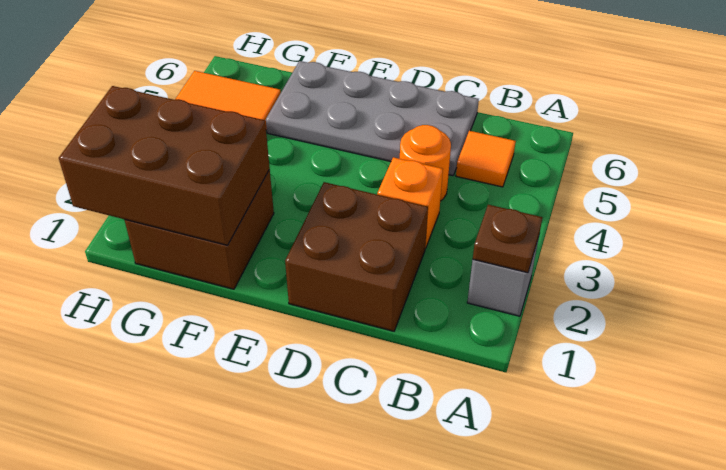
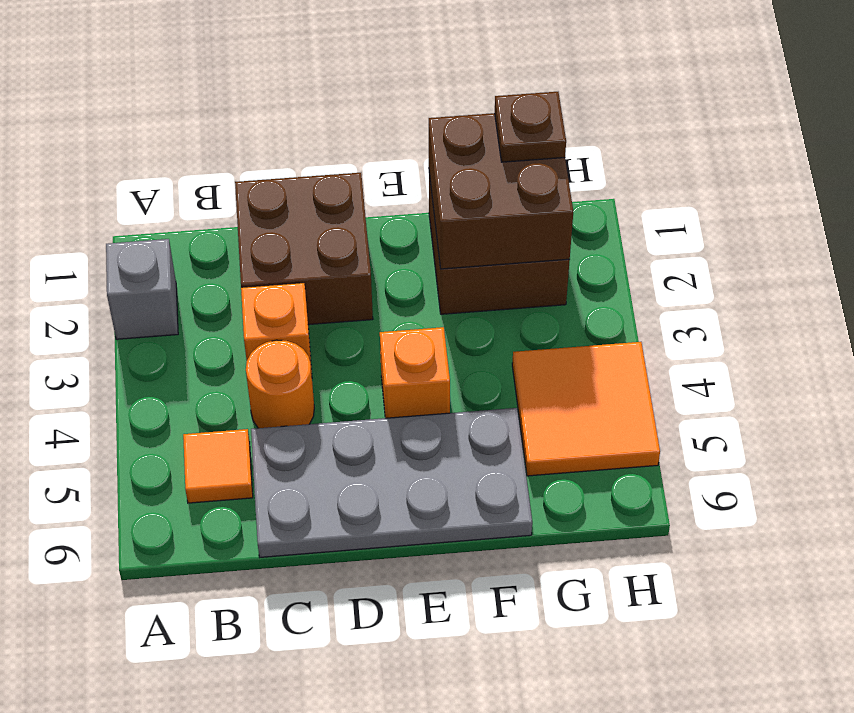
brown 1x1 plate [473,205,543,273] -> brown 1x1 plate moved to [495,92,566,162]
none -> orange 1x1 brick [380,327,450,418]
brown 2x3 brick [59,86,270,245] -> brown 2x2 brick [429,113,573,269]

